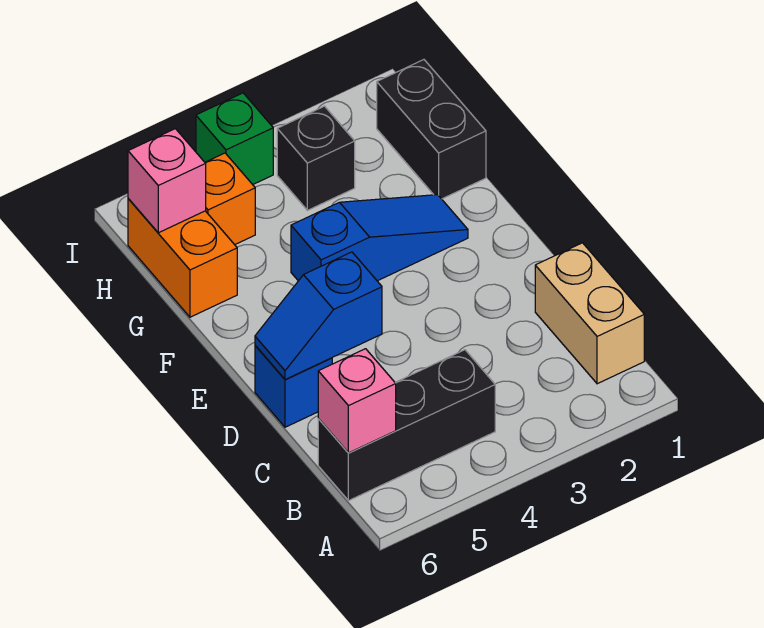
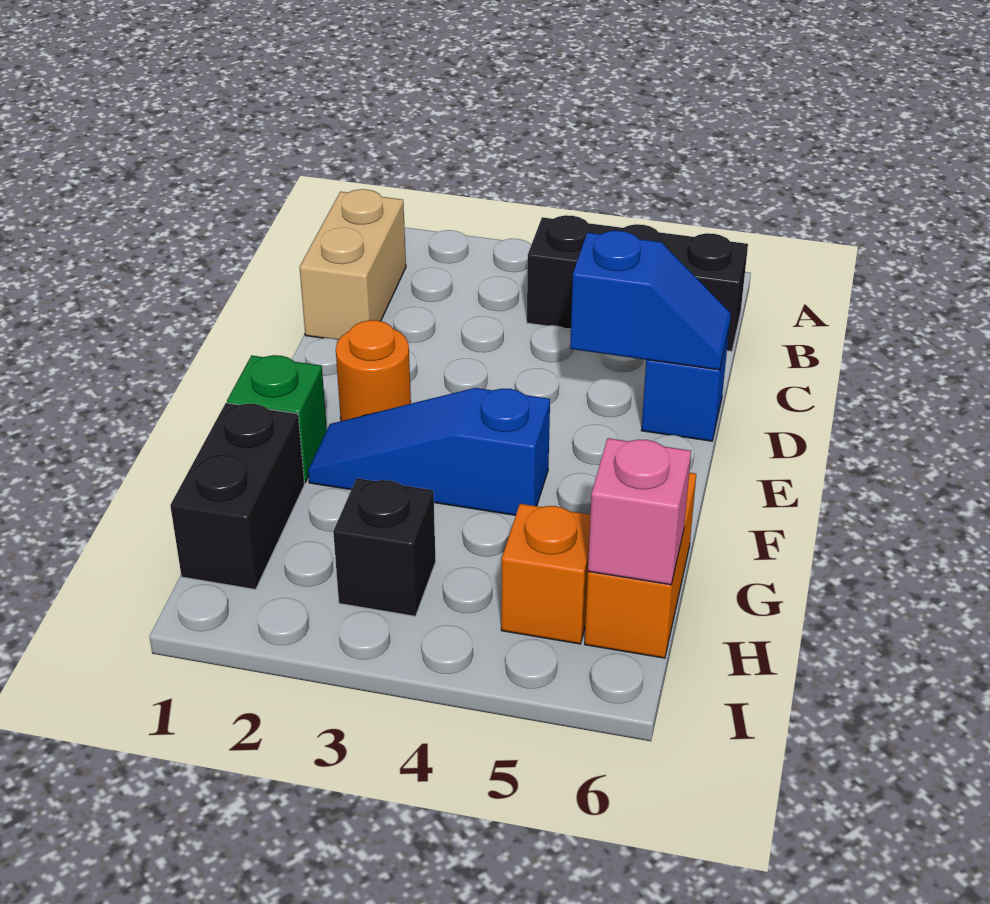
pink 1x1 brick [318,349,396,453] -> none
none -> orange 1x1 round brick [336,320,411,421]
green 1x1 brick [196,93,273,185] -> green 1x1 brick moved to [227,355,327,482]

